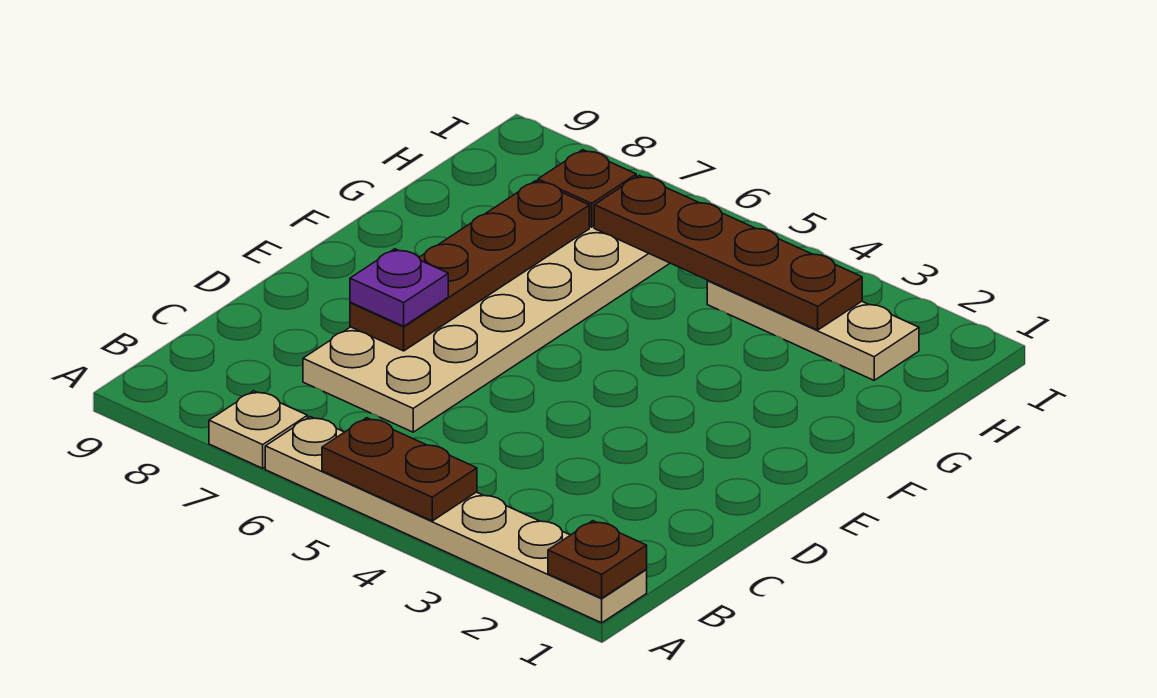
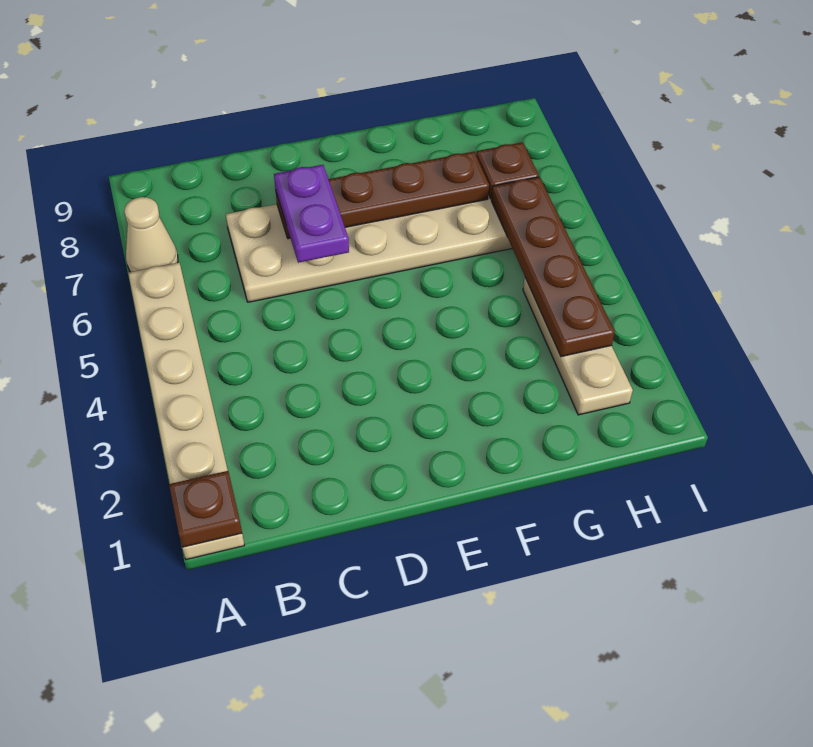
brown 1x2 plate [322,418,477,521] -> none
tan 1x1 plate [209,391,308,468] -> tan 1x1 cone [124,197,178,272]
purple 1x1 plate [350,249,448,326] -> purple 1x2 plate [274,165,349,263]

